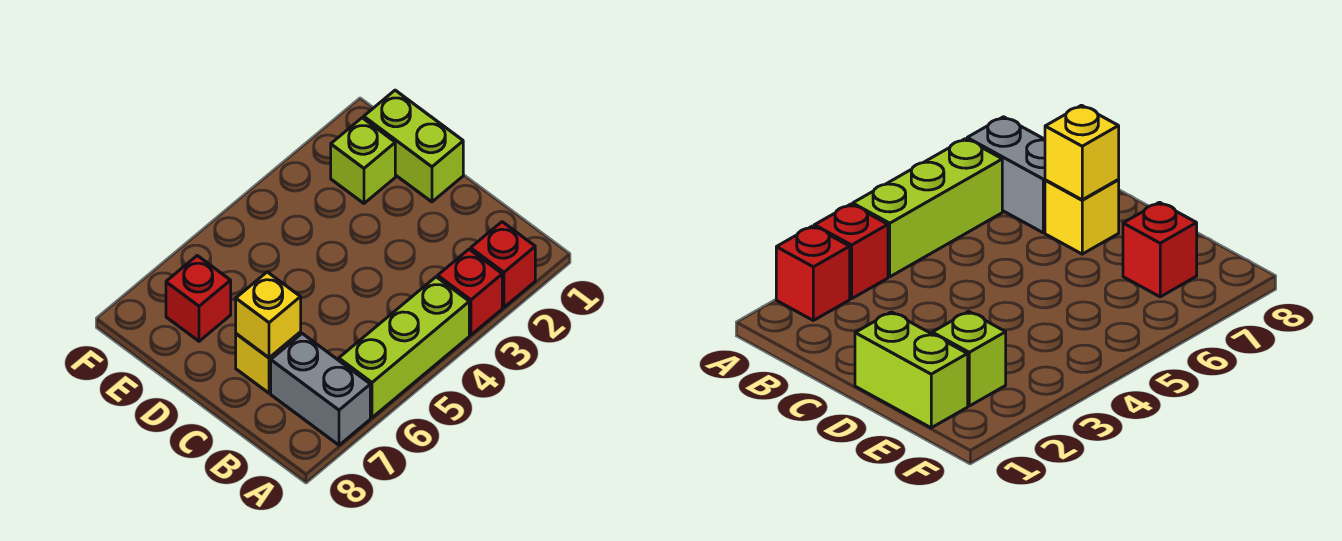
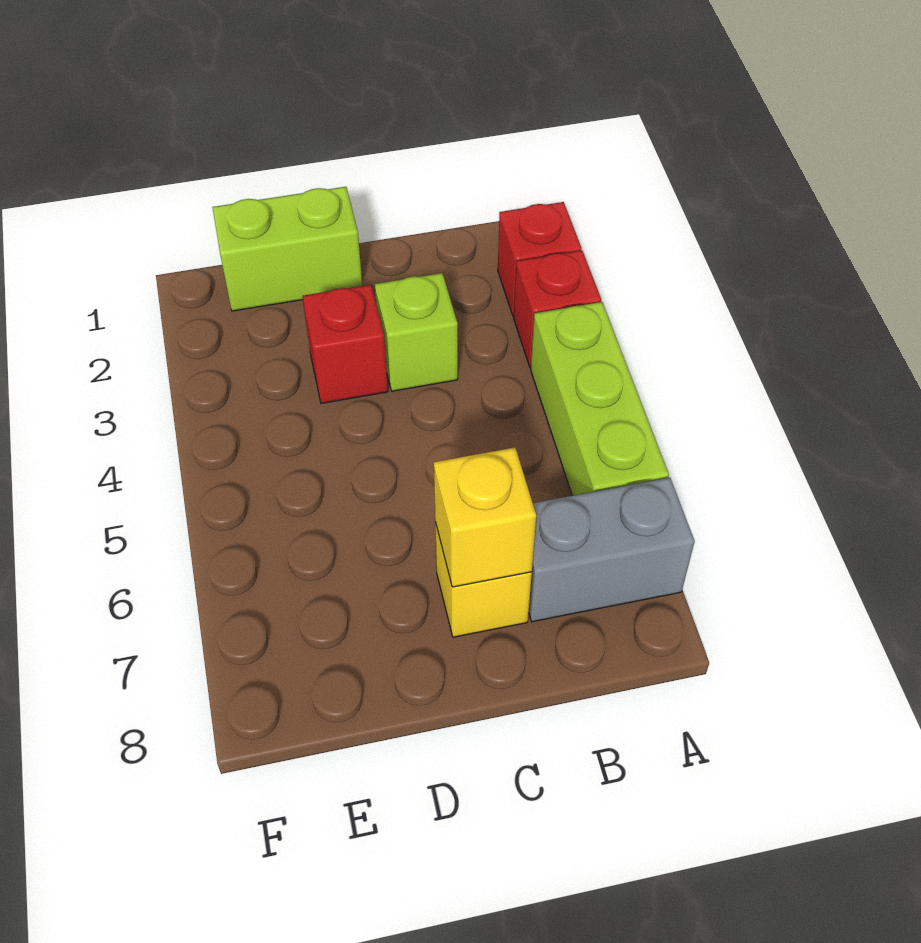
lime 1x1 brick [331,118,395,203] -> lime 1x1 brick moved to [375,273,458,391]
red 1x1 brick [166,256,231,341] -> red 1x1 brick moved to [302,285,388,403]

